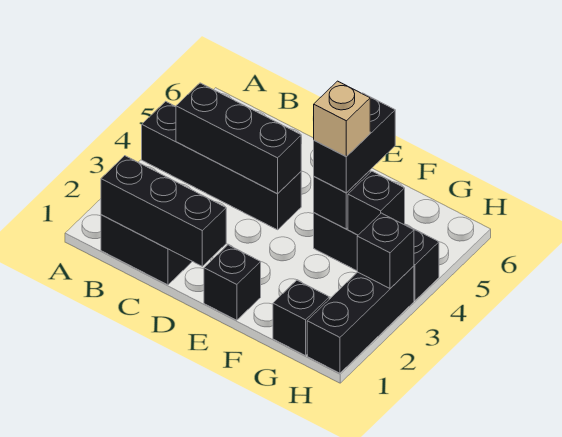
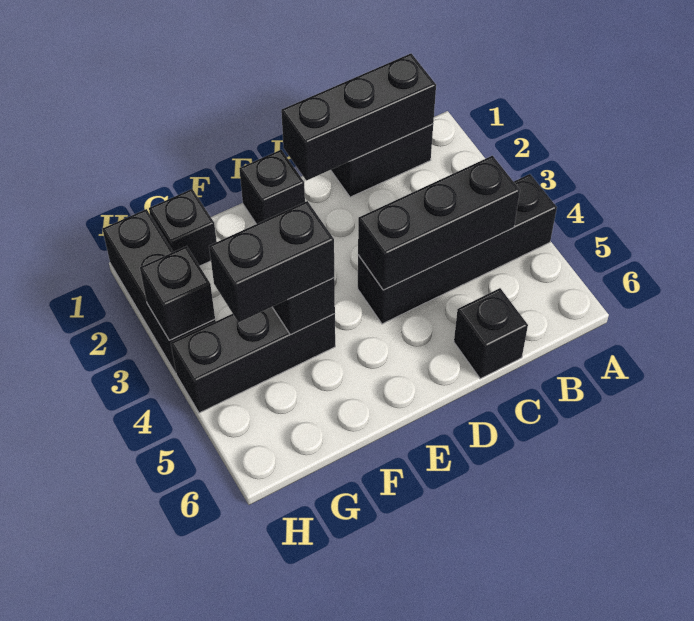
black 1x2 brick [314,93,395,193] -> black 1x2 brick turned to [209,201,334,323]
tan 1x1 brick [314,81,370,157] -> none
black 1x1 brick [348,171,405,235] -> black 1x1 brick moved to [454,288,528,379]

